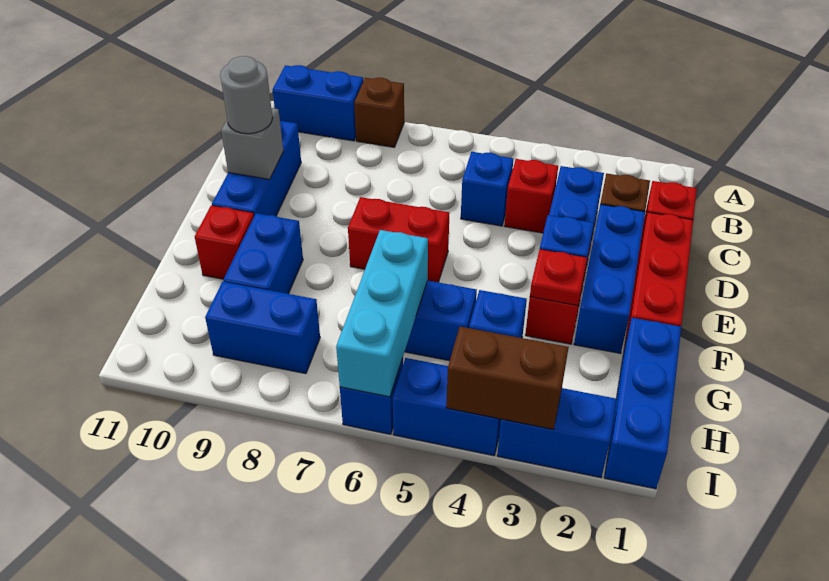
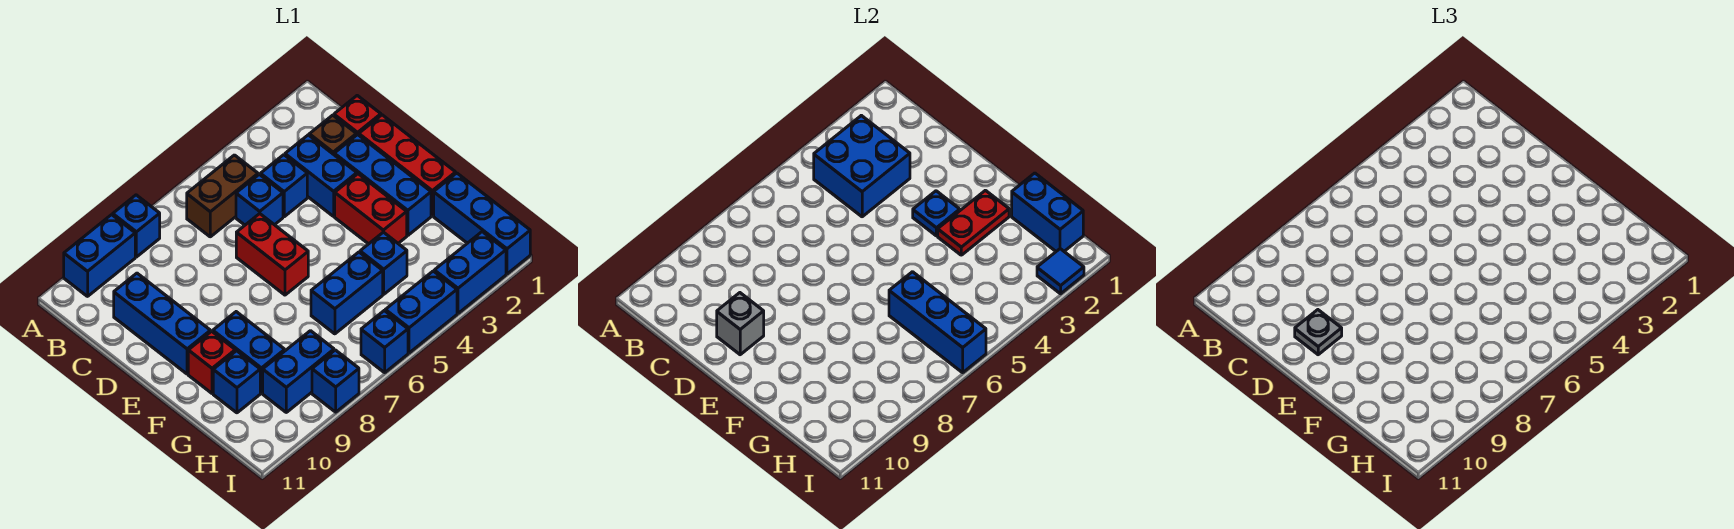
brown 1x1 brick [354,78,404,147] -> blue 1x1 brick [113,195,160,257]
none -> blue 2x2 brick [814,115,910,217]
red 1x1 brick [505,159,558,233] -> blue 1x1 brick [260,155,307,217]
grey 1x1 round brick [220,56,273,134] -> grey 1x1 plate [1295,310,1342,355]
red 1x2 brick [348,197,449,282] -> red 1x2 brick turned to [236,214,308,295]
red 1x1 plate [530,249,587,305] -> red 1x2 plate [938,190,1009,255]
none -> blue 1x2 brick [1012,173,1083,251]
cyan 1x3 brick [336,230,428,397] -> blue 1x3 brick [889,272,986,373]
none -> blue 1x1 brick [213,351,260,413]
none -> blue 1x1 tile [1037,249,1084,294]
brown 1x2 brick [446,327,569,429] -> brown 1x2 brick moved to [187,155,258,237]
none -> blue 1x1 brick [312,350,359,412]

